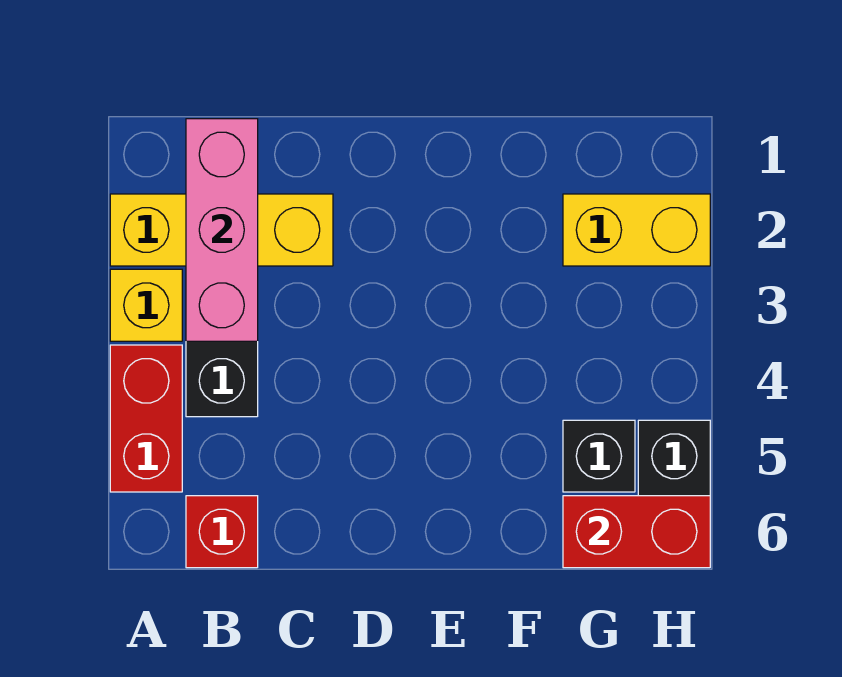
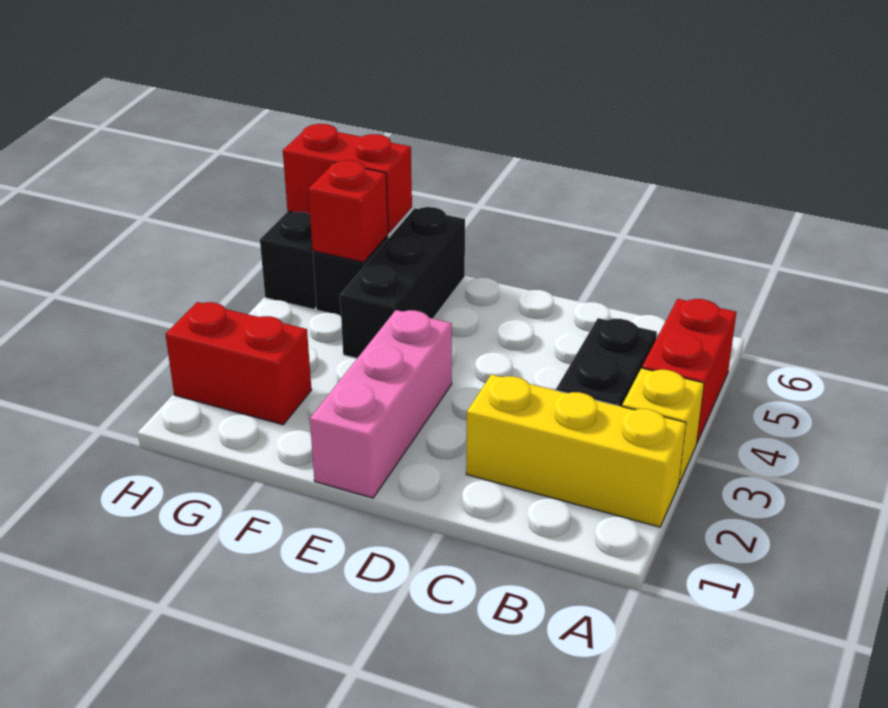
pink 1x3 brick [186,119,258,341] -> pink 1x3 brick moved to [310,310,452,498]
red 1x1 brick [186,496,258,568] -> red 1x1 brick moved to [308,160,388,262]
none -> black 1x3 brick [340,207,465,358]
yellow 1x2 brick [563,194,710,266] -> red 1x2 brick [165,302,311,425]

